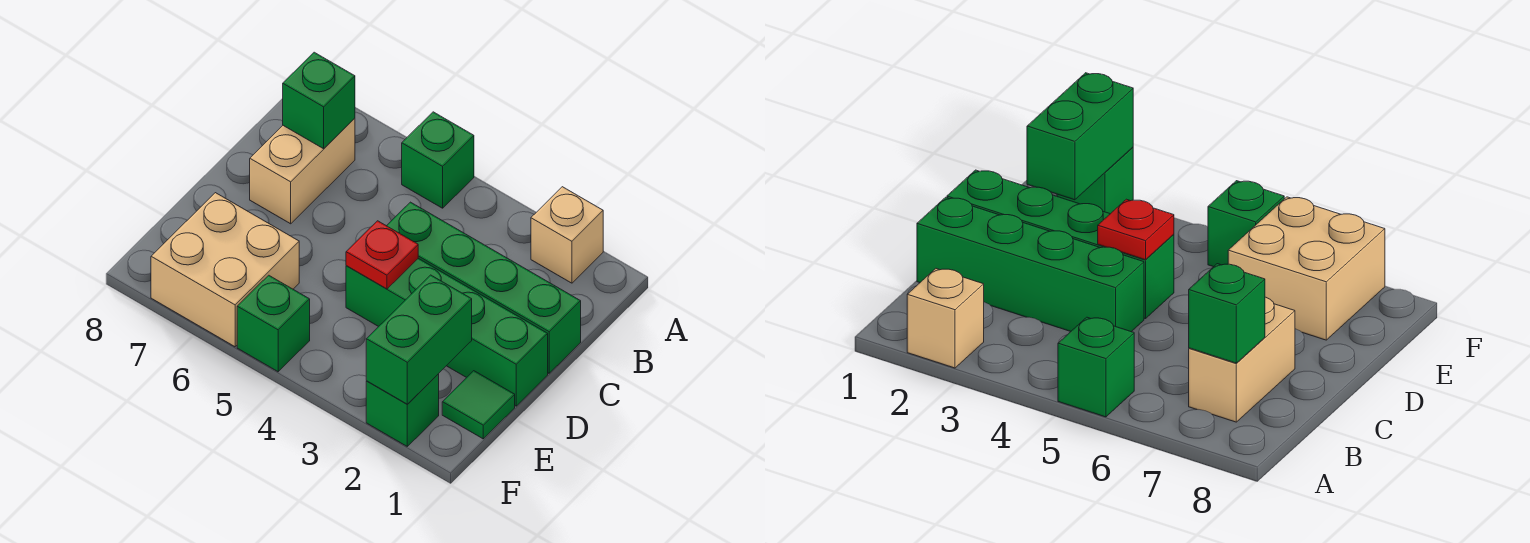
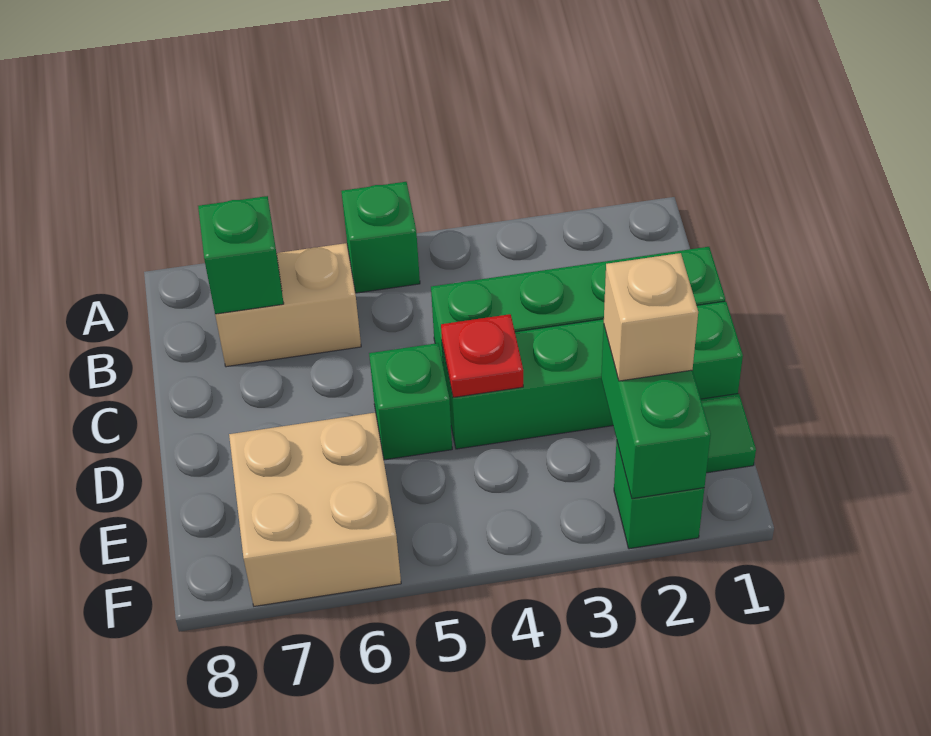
tan 1x1 brick [531,187,603,283] -> tan 1x1 brick moved to [604,253,698,381]
tan 1x2 brick [250,118,355,224] -> tan 1x2 brick turned to [215,243,361,367]
green 1x1 brick [237,275,310,372] -> green 1x1 brick moved to [369,343,452,460]

